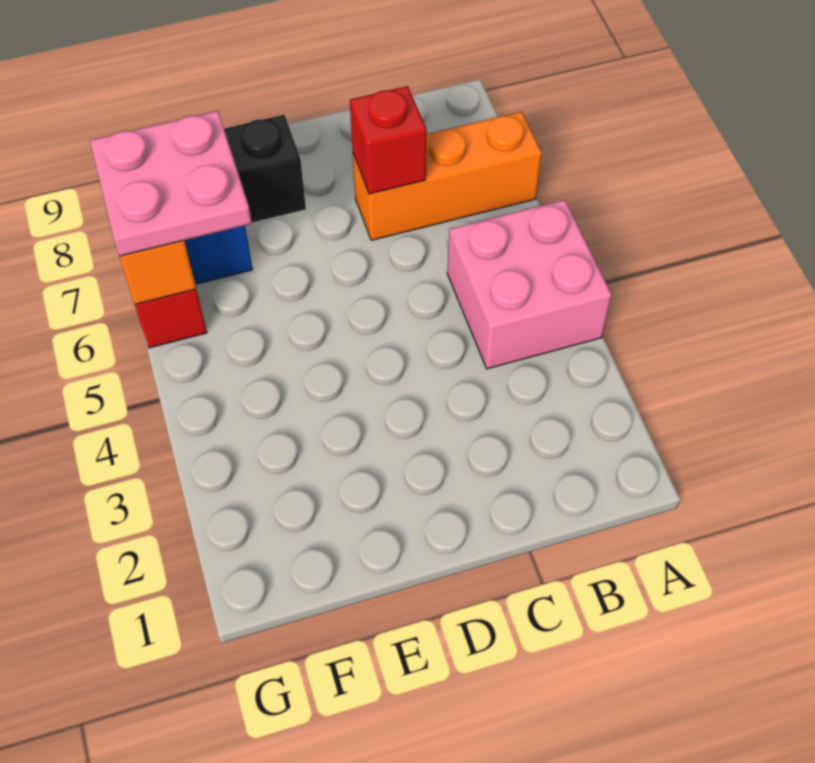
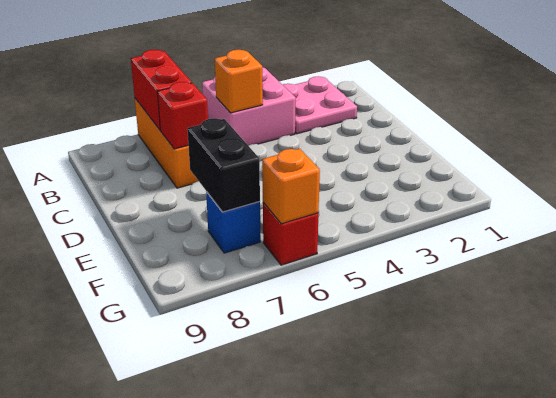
none -> red 1x2 brick [131,50,192,130]
none -> orange 1x1 brick [215,50,263,113]
pink 2x2 plate [90,111,252,256] -> pink 2x2 plate moved to [283,76,357,134]

